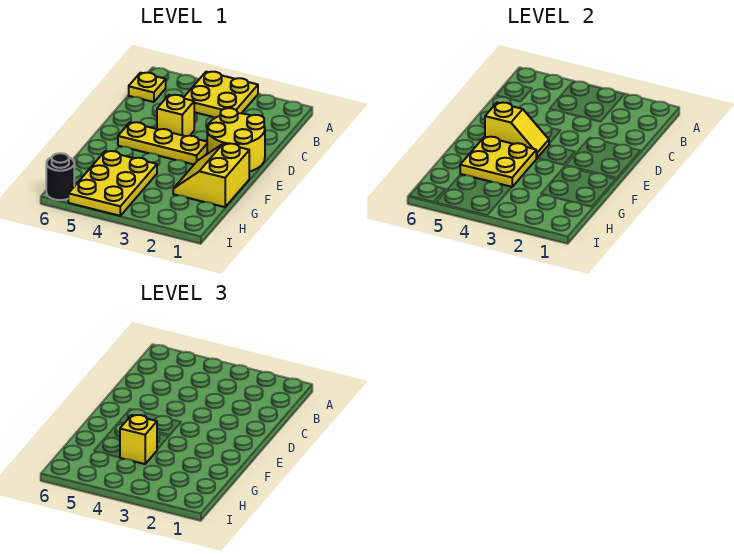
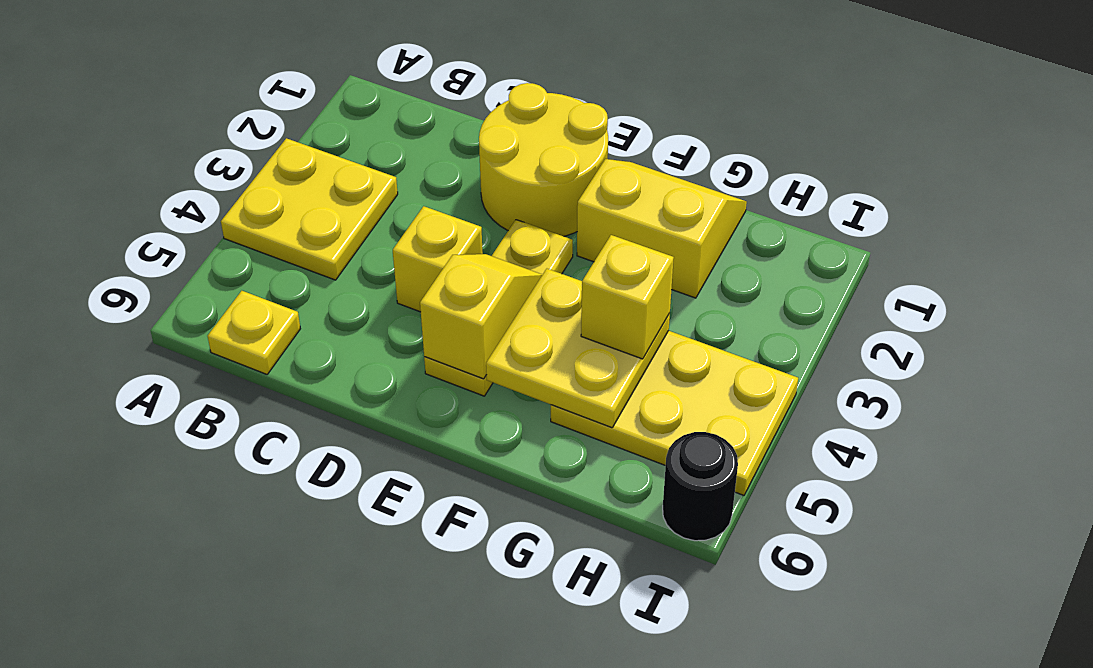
yellow 2x2 slope [173,143,249,207] -> yellow 2x2 slope turned to [577,159,747,298]

